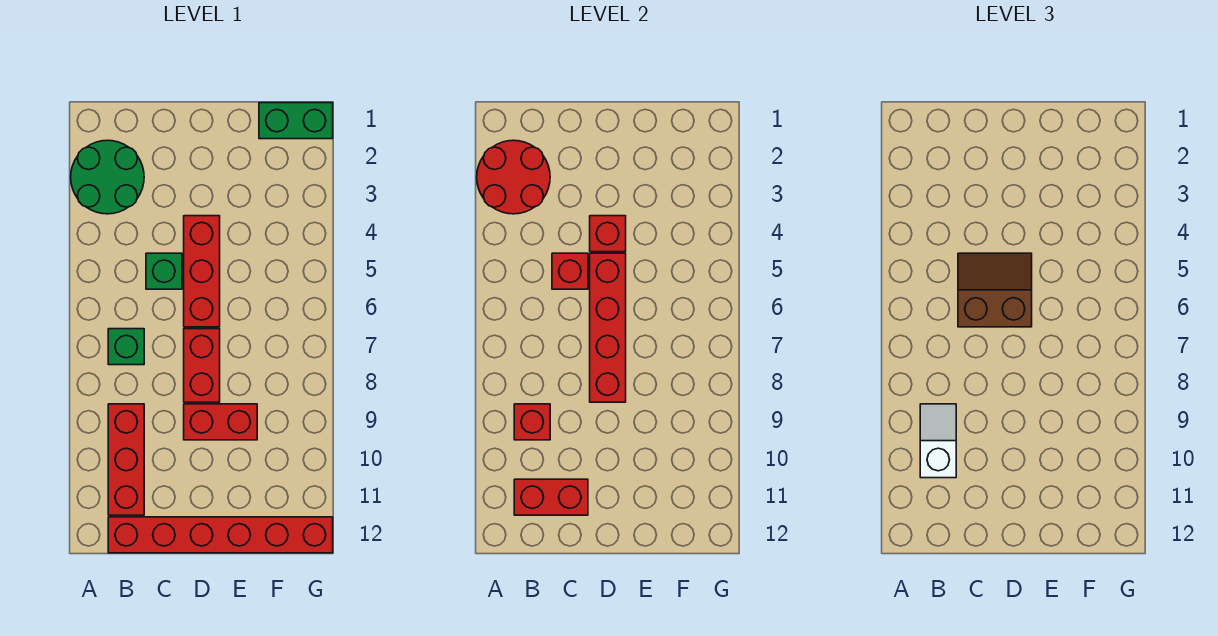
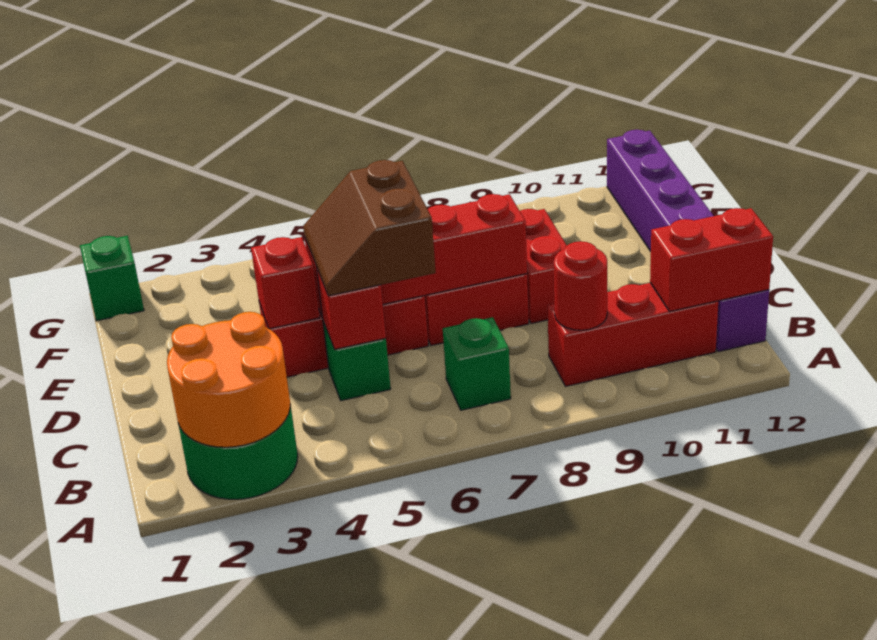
red 2x2 round brick [477,140,550,214] -> orange 2x2 round brick [167,312,290,447]
red 1x1 brick [514,404,550,440] -> red 1x1 round brick [554,241,607,330]
white 1x2 slope [920,404,956,478] -> none
red 1x2 brick [514,479,588,515] -> red 1x2 brick turned to [650,208,773,312]
red 1x6 brick [108,517,333,553] -> purple 1x6 brick [607,130,769,352]
green 1x2 brick [259,103,333,139] -> green 1x1 brick [80,236,144,321]

